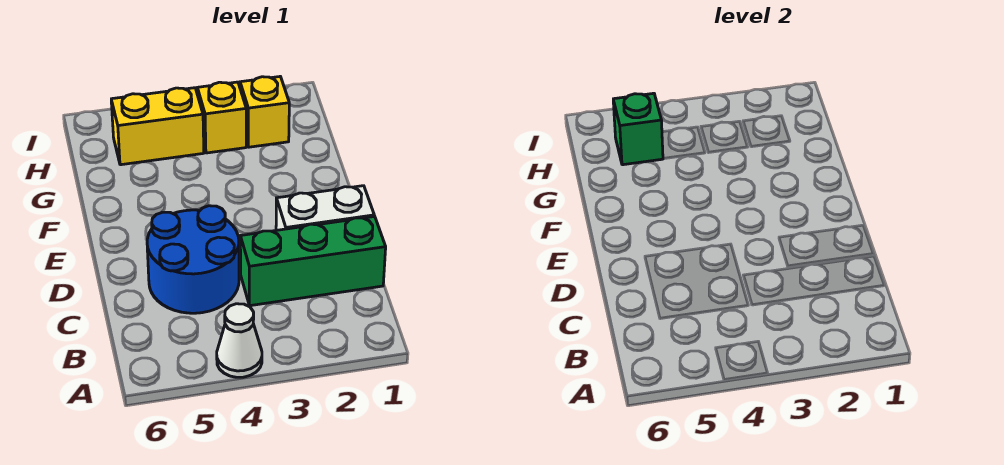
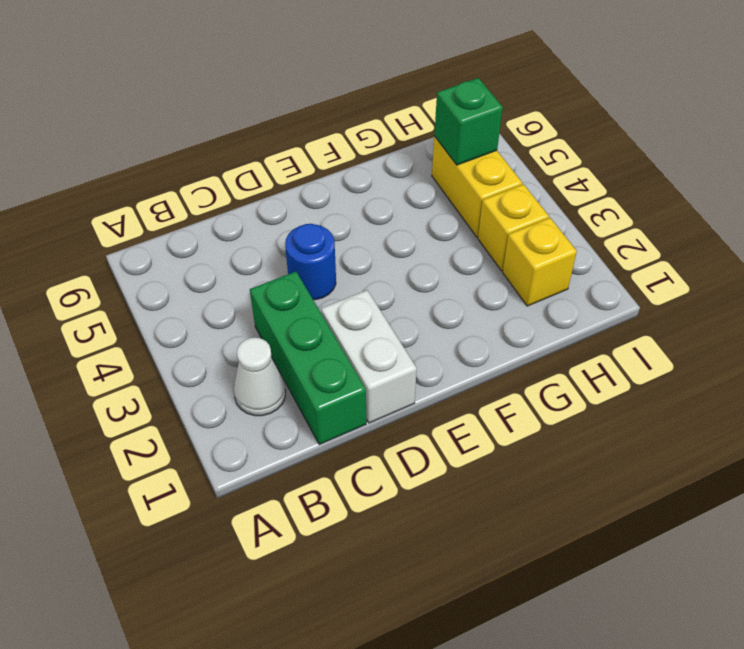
white 1x1 cone [217,304,262,377] -> white 1x1 cone moved to [234,337,286,416]
blue 2x2 round brick [147,206,239,313] -> blue 1x1 round brick [285,224,336,300]

